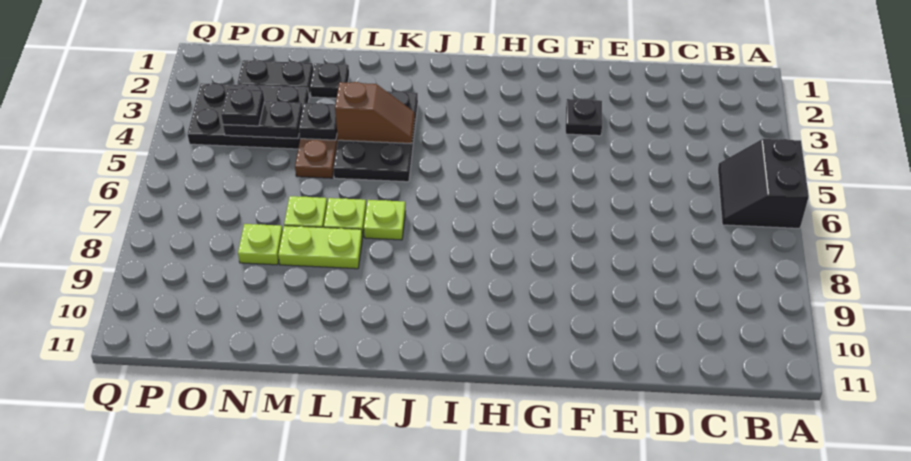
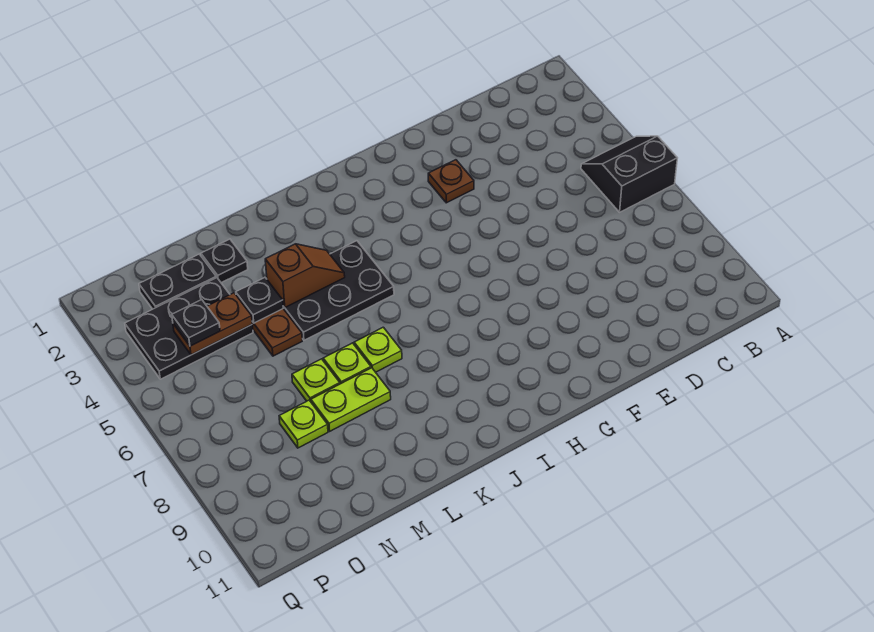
black 2x2 slope [718,139,809,228] -> black 2x2 slope turned to [581,136,677,212]
black 1x1 plate [566,99,602,136] -> brown 1x1 plate [428,160,474,203]
black 2x3 plate [333,91,418,182] -> black 2x3 plate turned to [283,241,394,340]
black 1x2 plate [223,101,303,139] -> brown 1x2 plate [173,293,252,355]

